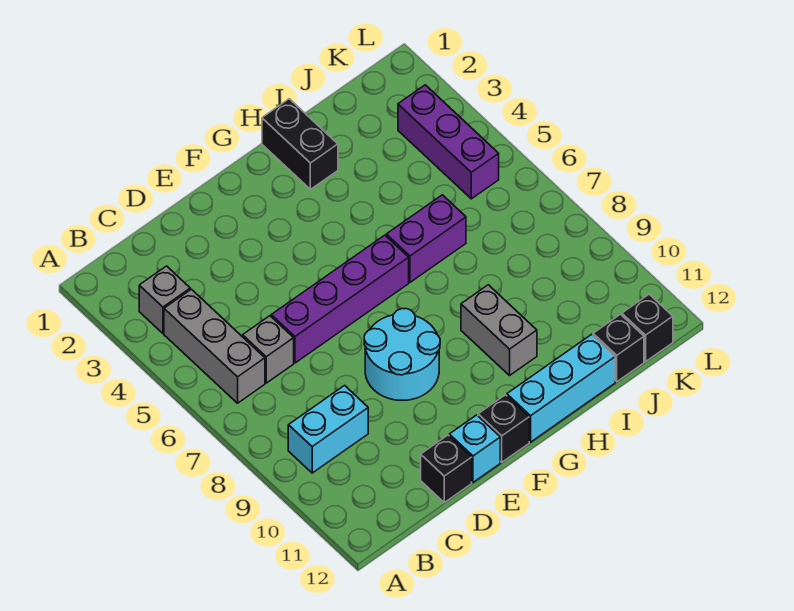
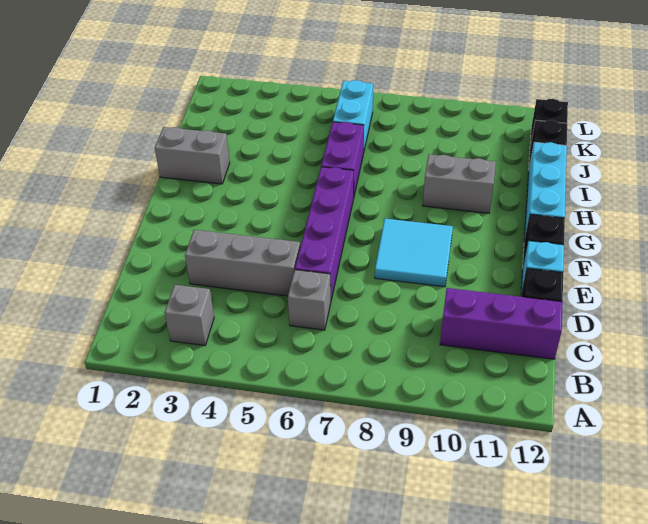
grey 1x3 brick [164,289,265,403] -> grey 1x3 brick moved to [185,230,300,296]
cyan 1x2 brick [288,386,368,473] -> cyan 1x2 brick moved to [333,80,373,153]
cyan 2x2 round brick [364,309,440,400] -> cyan 2x2 tile [375,219,453,287]
black 1x2 brick [262,99,338,189] -> grey 1x2 brick [155,127,230,184]
purple 1x3 brick [398,85,499,199] -> purple 1x3 brick moved to [440,288,563,359]

